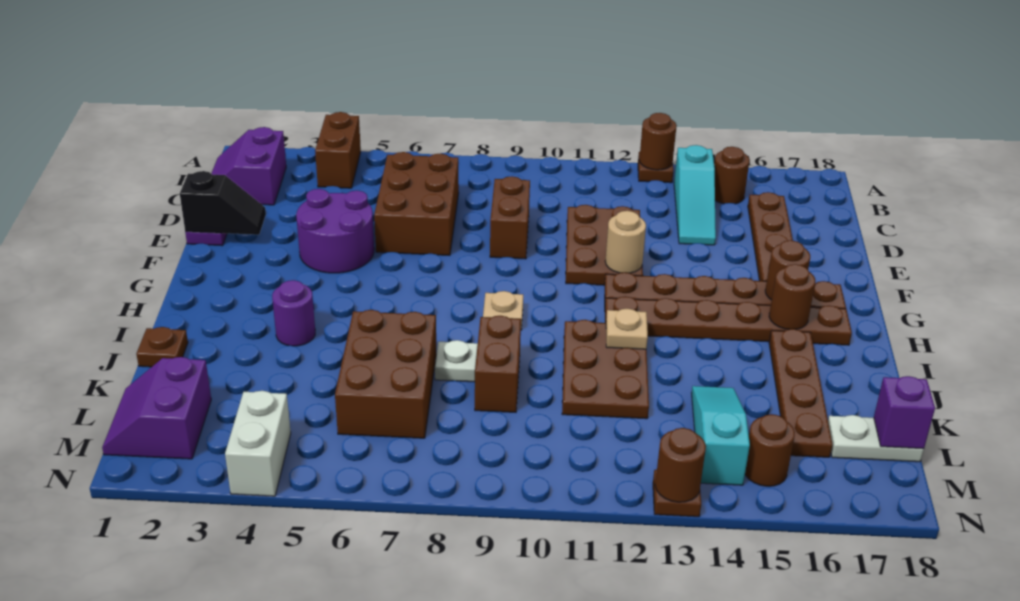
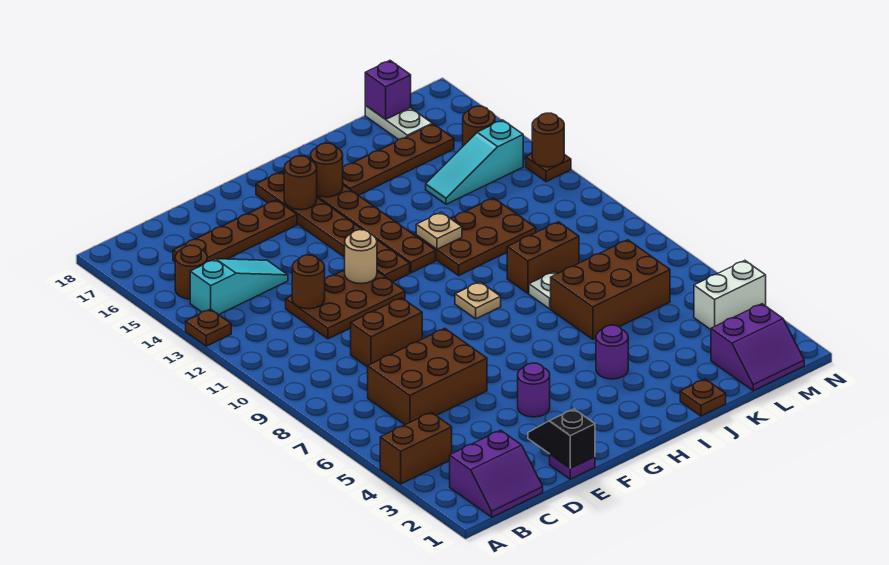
brown 1x1 round brick [639,113,677,170] -> brown 1x1 round brick moved to [292,255,325,309]
purple 2x2 round brick [296,189,374,273] -> purple 1x1 round brick [518,363,550,417]

